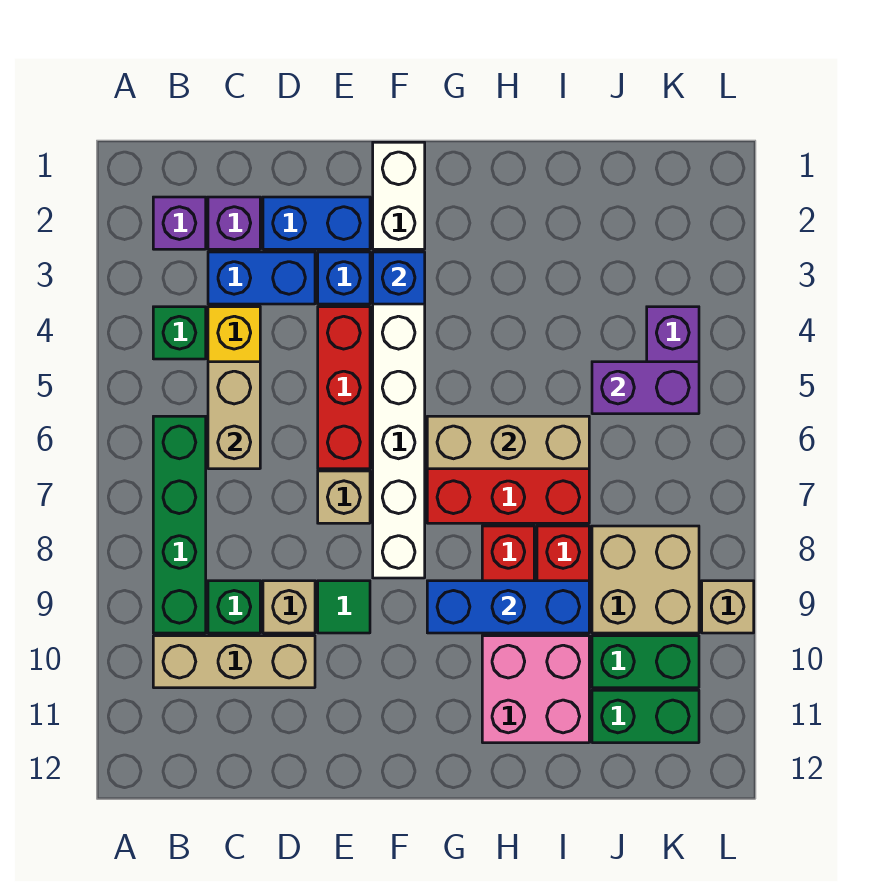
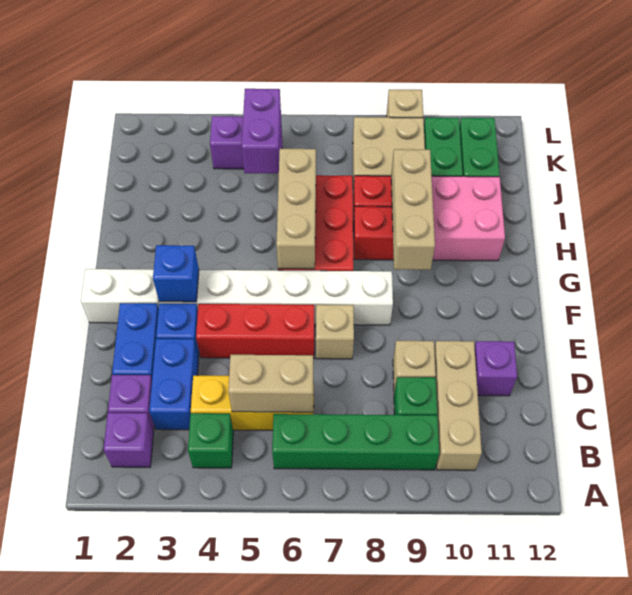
none -> purple 1x1 brick [475,341,517,396]
green 1x1 tile [318,581,370,633] -> none
blue 1x3 brick [427,581,589,633] -> tan 1x3 brick [391,149,435,270]

